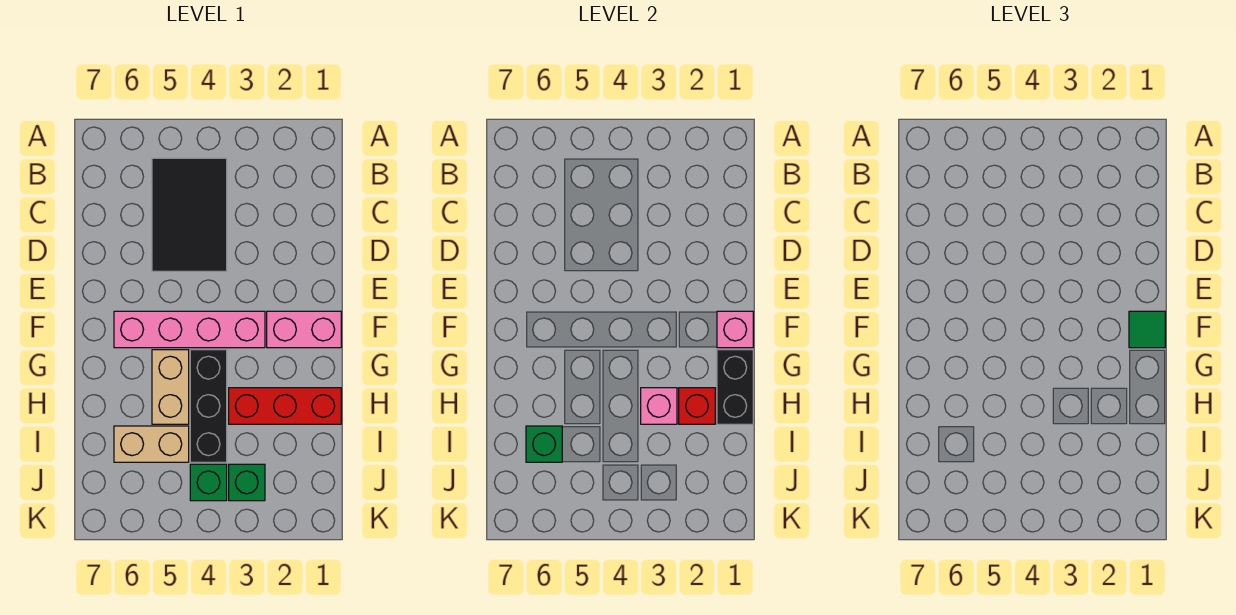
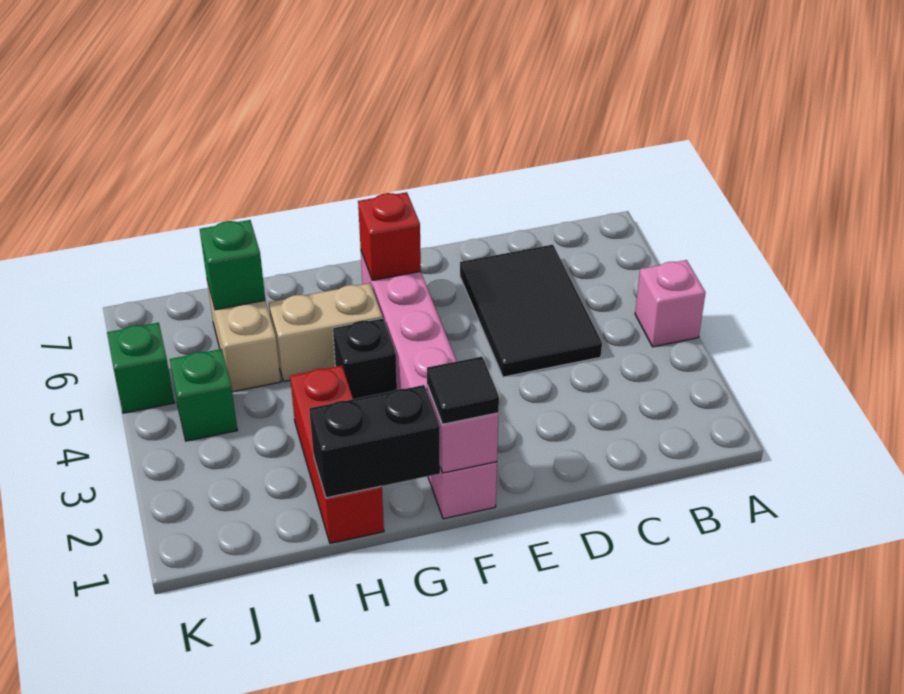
black 2x3 tile [152,158,227,271] -> black 2x3 tile turned to [460,245,602,377]
green 1x1 tile [1129,311,1165,348] -> black 1x1 tile [427,357,499,424]
black 1x3 brick [190,350,227,462] -> black 1x1 brick [333,318,397,399]
red 1x1 brick [679,388,715,424] -> red 1x1 brick moved to [358,192,421,280]
pink 1x1 brick [641,388,677,424] -> pink 1x1 brick moved to [635,260,706,347]
green 1x1 brick [229,464,265,501] -> green 1x1 brick moved to [107,323,174,413]

